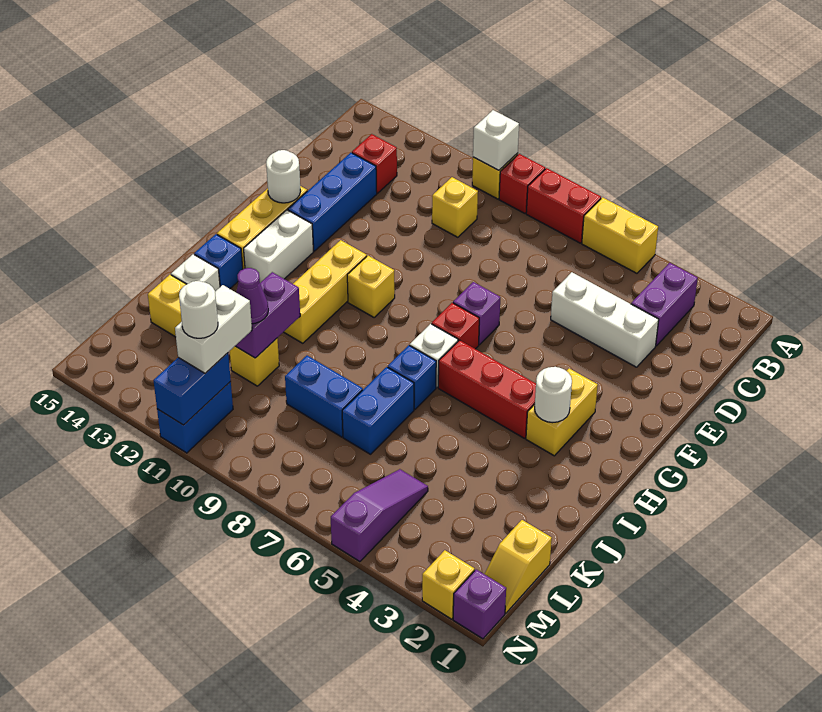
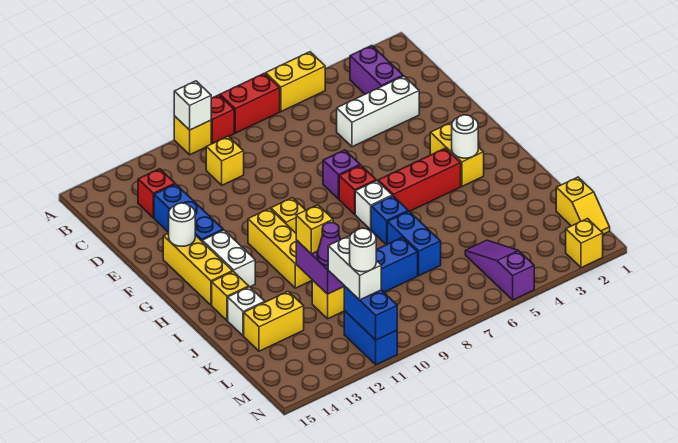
blue 1x1 brick [194,234,243,289] -> yellow 1x1 brick [212,271,249,321]
none -> yellow 1x1 brick [296,205,333,254]
purple 1x1 brick [453,569,506,639] -> none

